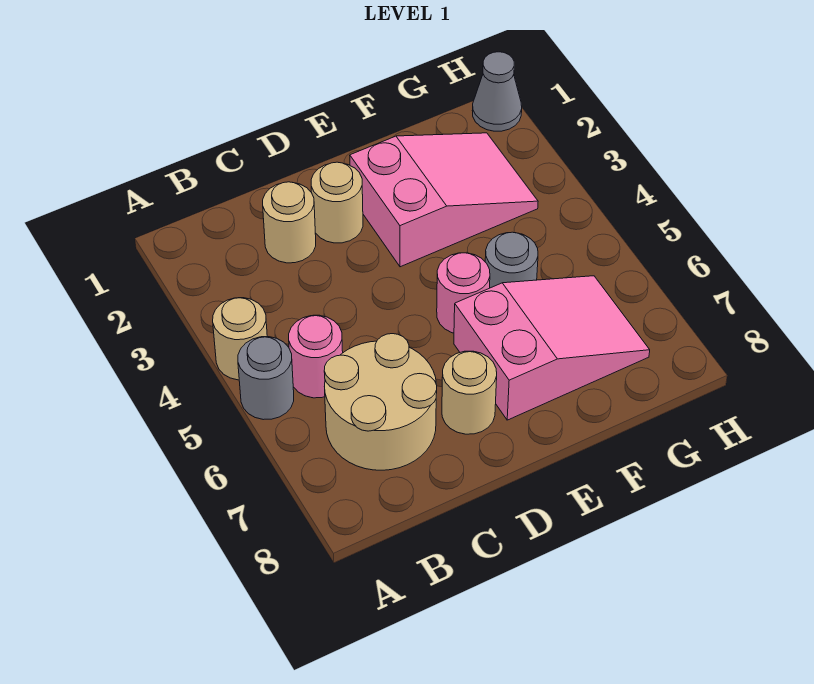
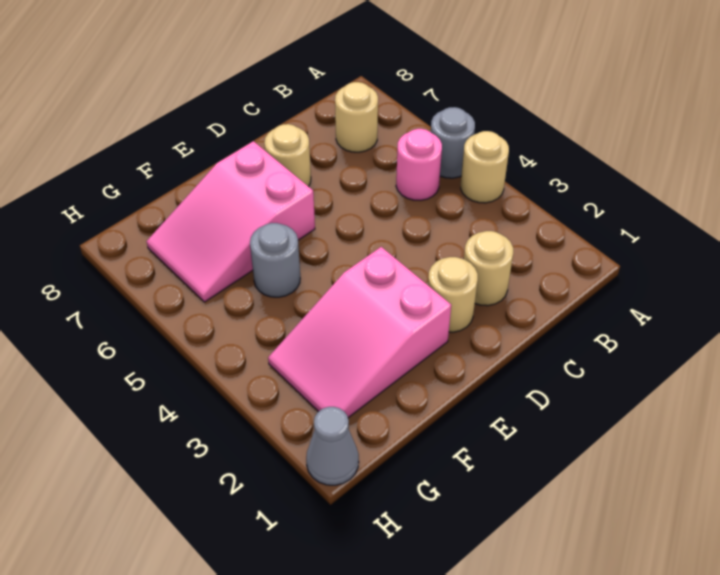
tan 2x2 round brick [324,334,437,470] -> tan 1x1 round brick [335,82,378,152]
pink 1x1 round brick [437,253,490,333] -> none

